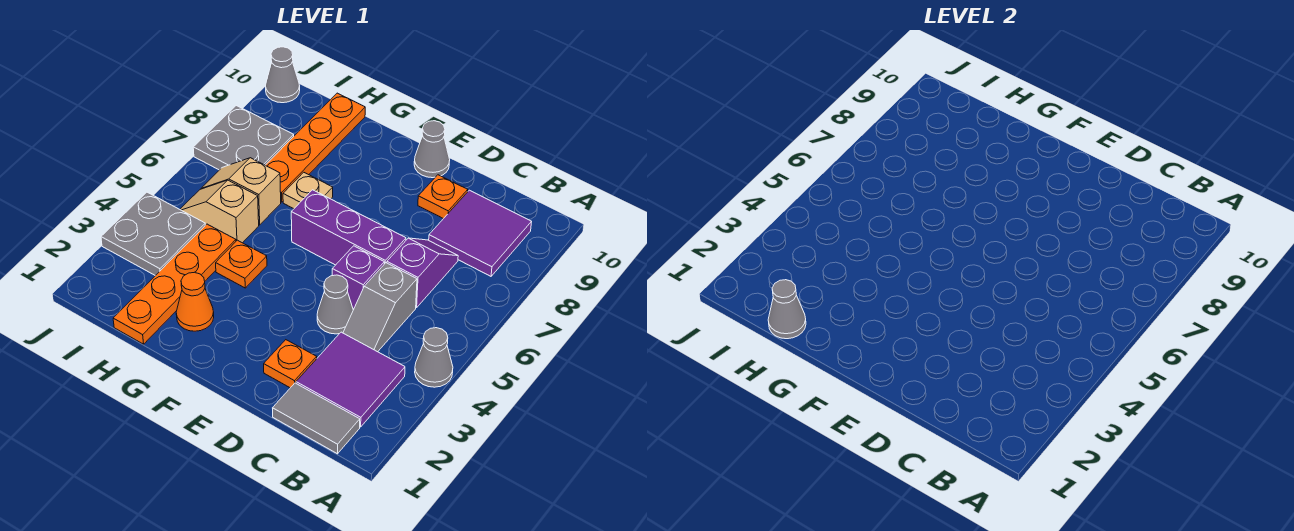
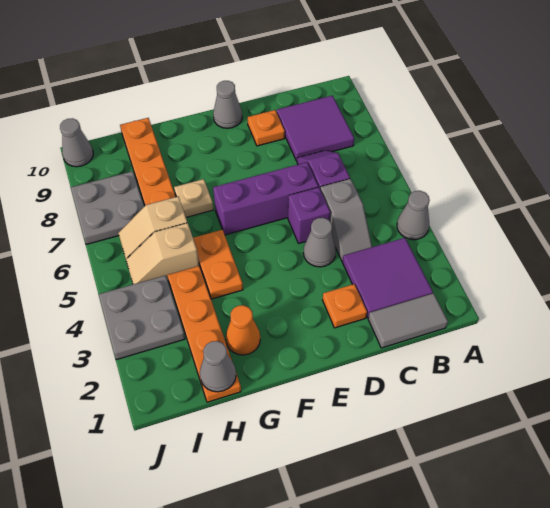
orange 1x1 plate [216,240,267,288] -> orange 1x2 plate [193,230,243,299]

